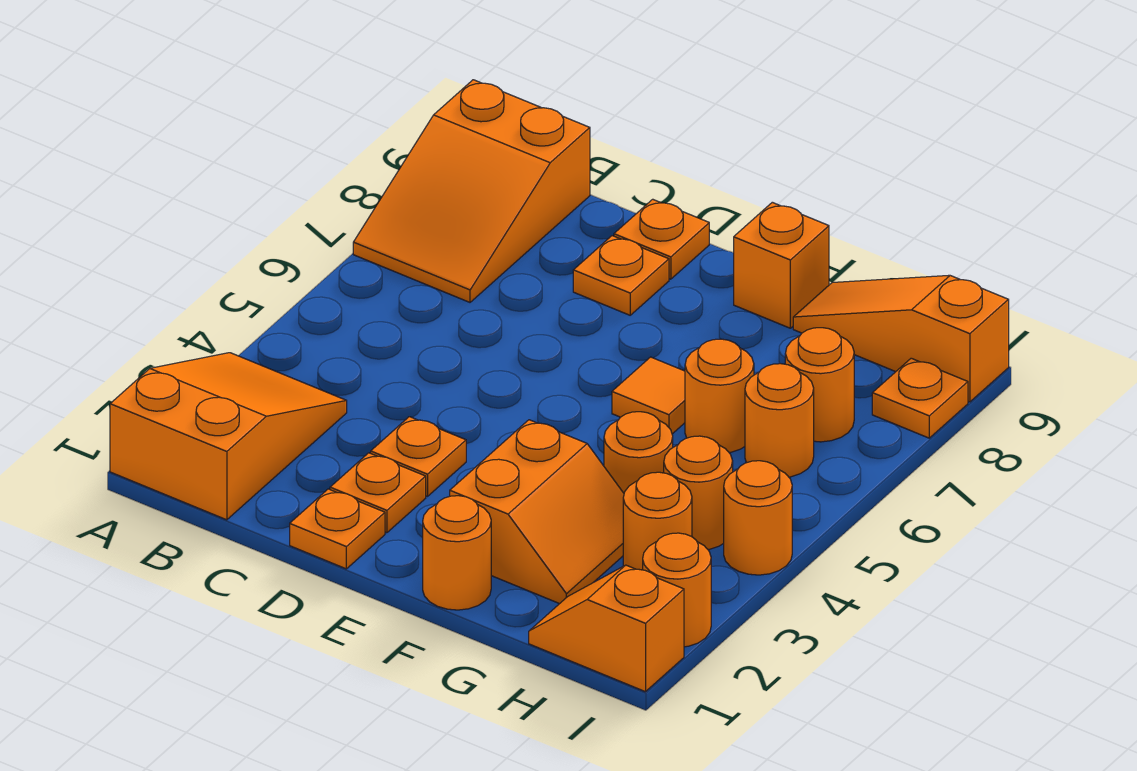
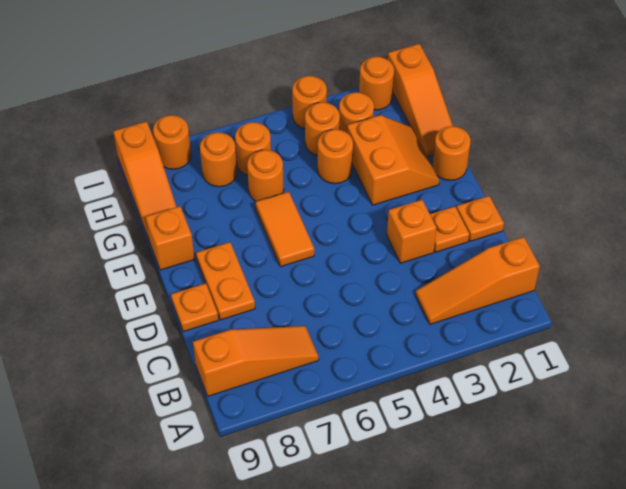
orange 2x3 slope [110,353,347,520] -> orange 1x3 slope [416,237,540,324]
orange 2x3 slope [353,80,590,302] -> orange 1x3 slope [193,326,319,396]
orange 1x1 plate [371,417,466,496] -> orange 1x1 brick [387,200,436,263]
orange 1x1 plate [573,236,669,315] -> orange 1x2 plate [196,242,255,320]
orange 2x2 slope [450,420,624,604] -> orange 2x2 slope turned to [347,115,439,205]
orange 1x1 tile [612,357,685,434] -> orange 1x2 tile [256,192,314,267]
orange 1x2 slope [529,565,684,692] -> orange 1x3 slope [388,44,453,157]
orange 1x1 plate [872,358,968,438] -> orange 1x1 round brick [153,115,191,169]

